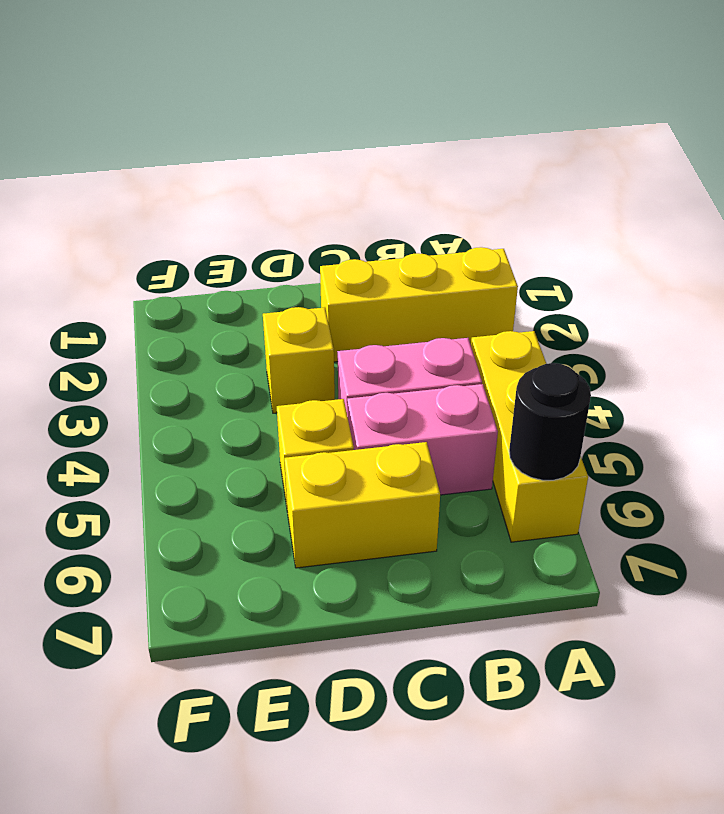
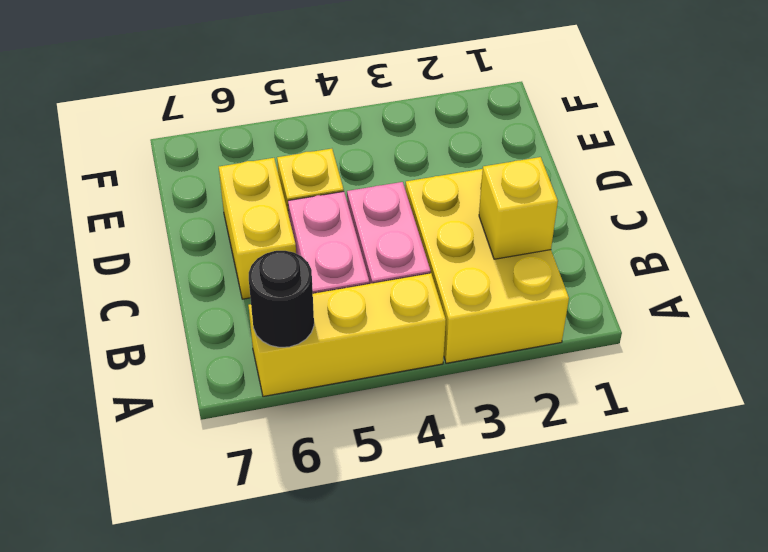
yellow 1x3 brick [320,247,518,362] -> yellow 2x3 brick [405,169,569,363]
yellow 1x1 brick [263,307,335,413] -> yellow 1x1 brick moved to [479,157,558,259]

